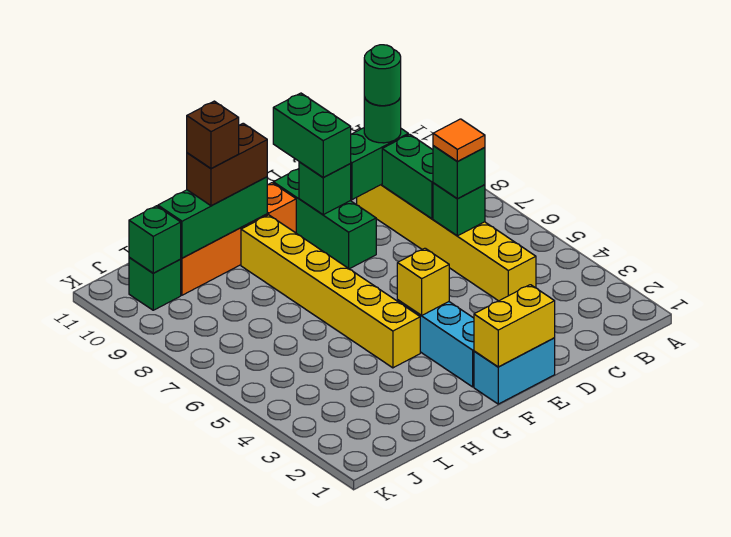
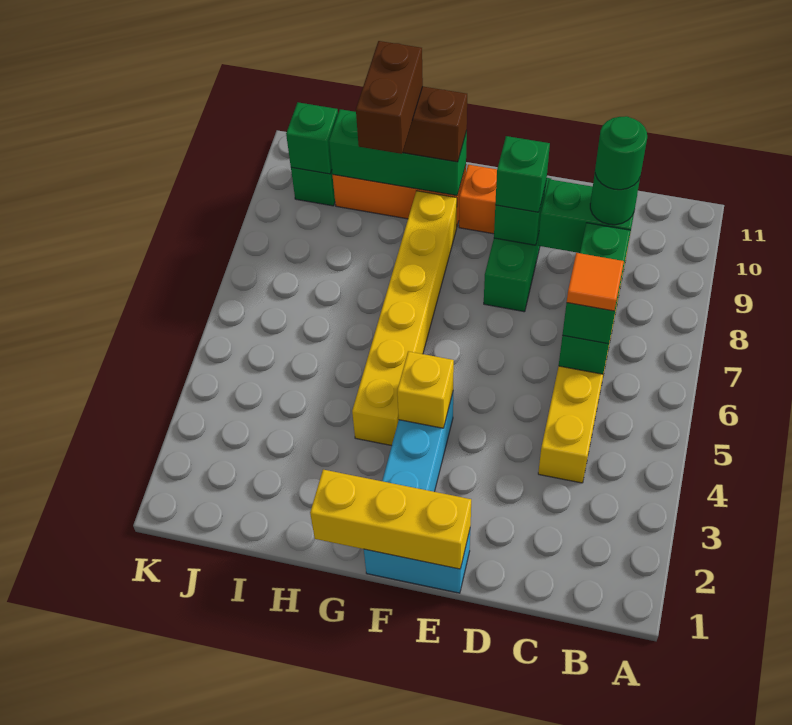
yellow 1x2 brick [474,285,555,367] -> yellow 1x3 brick [310,470,471,569]
green 1x2 brick [273,93,351,177] -> green 1x1 brick [495,136,550,212]
brown 1x1 brick [187,101,239,169] -> brown 1x2 brick [356,41,423,154]

